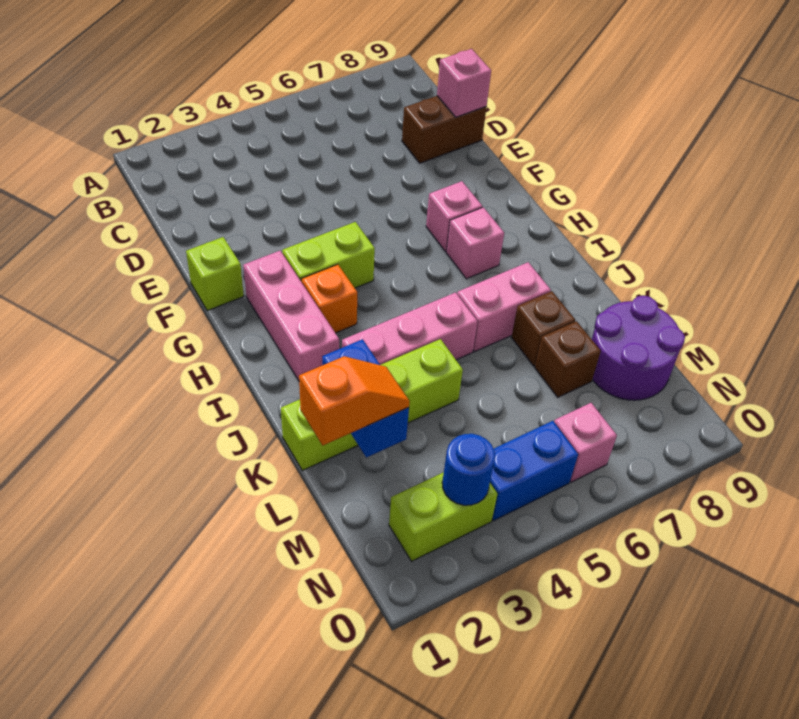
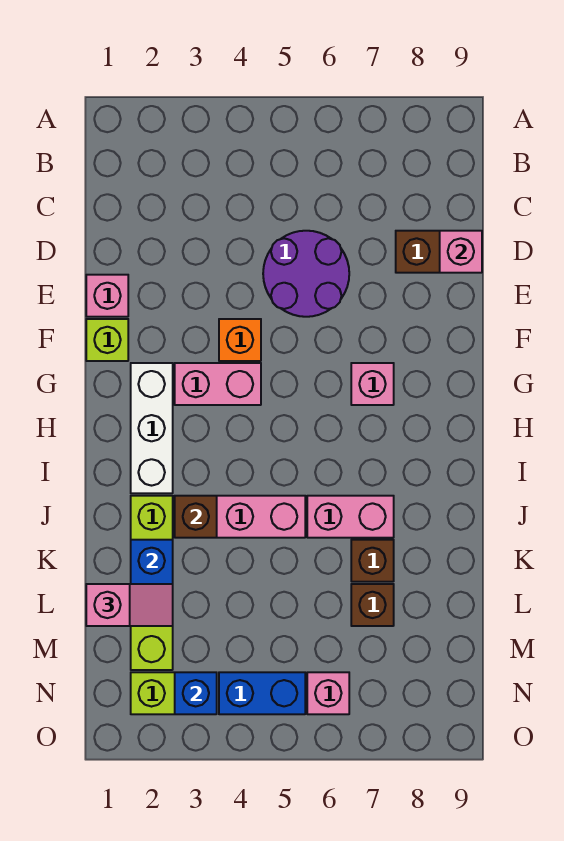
pink 1x3 brick [243,251,339,381] -> white 1x3 brick [131,363,173,493]
lime 1x2 brick [282,222,375,288] -> pink 1x2 brick [175,363,261,405]
orange 1x1 brick [301,264,357,333] -> orange 1x1 brick moved to [219,319,261,361]
pink 1x1 brick [446,207,504,279] -> pink 1x1 brick moved to [86,275,128,317]
none -> brown 1x1 brick [175,496,217,538]
lime 1x4 brick [281,339,463,471] -> lime 1x4 brick turned to [131,496,173,670]
orange 1x2 slope [299,356,410,445] -> pink 1x2 slope [86,584,173,626]
purple 2x2 round brick [592,295,685,400] -> purple 2x2 round brick moved to [263,231,349,317]
blue 1x1 round brick [442,434,495,505] -> blue 1x1 brick [175,672,217,714]

